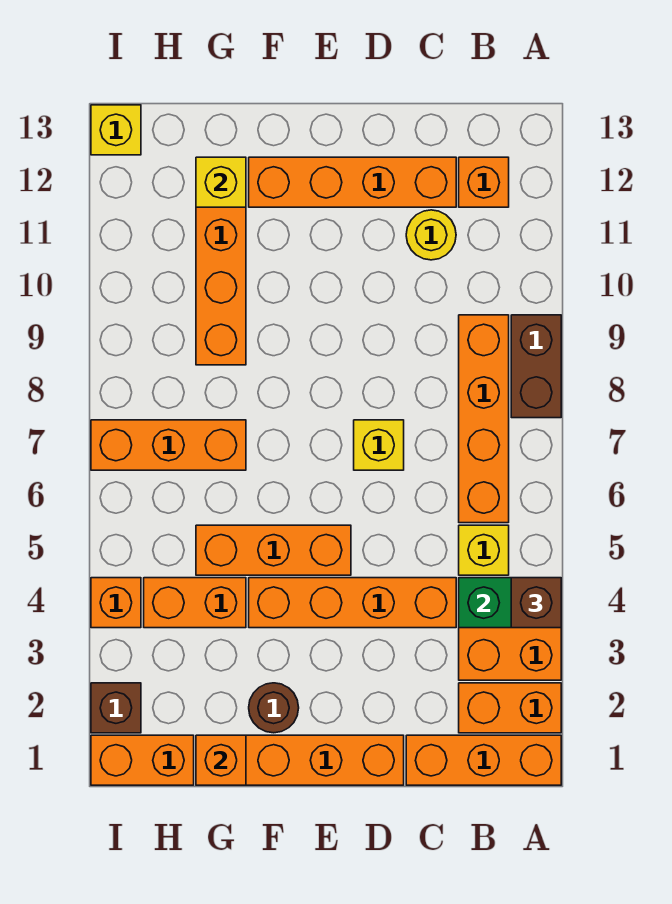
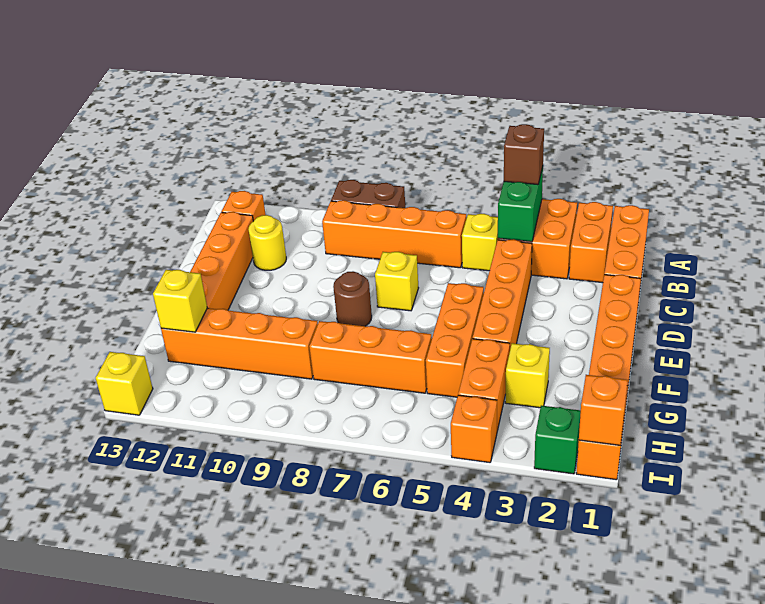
brown 1x1 round brick [249,683,299,733] -> brown 1x1 round brick moved to [333,271,372,326]
orange 1x1 brick [196,735,246,785] -> orange 1x1 brick moved to [579,375,628,445]
none -> yellow 1x1 brick [505,343,550,408]
orange 1x3 brick [91,420,246,470] -> orange 1x3 brick turned to [309,321,432,393]
brown 1x1 brick [91,683,141,733] -> green 1x1 brick [534,406,581,474]

